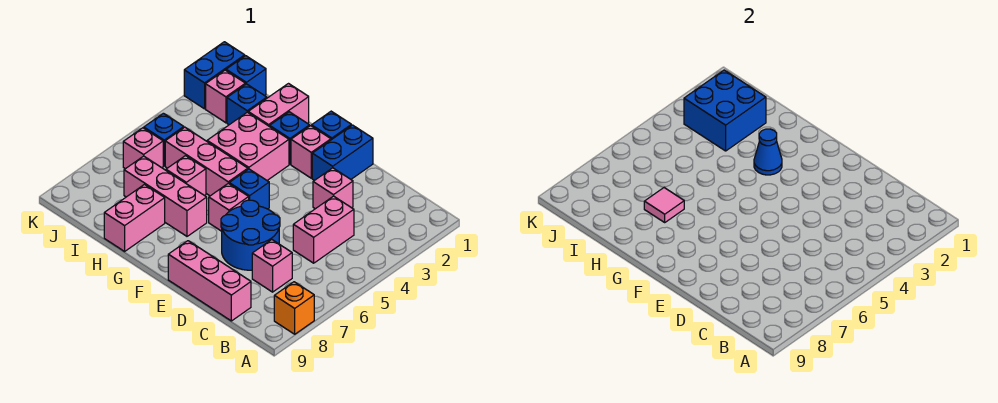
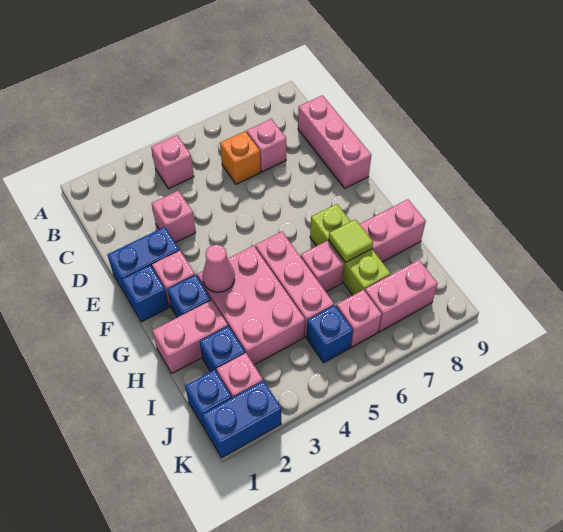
orange 1x1 brick [274,282,314,334] -> orange 1x1 brick moved to [220,131,261,184]
pink 1x2 brick [293,196,354,263] -> pink 1x2 brick moved to [365,260,438,332]
blue 2x2 round brick [221,200,280,270] -> none
blue 1x1 brick [229,169,269,209] -> none
pink 1x1 brick [209,183,249,231] -> pink 1x1 brick moved to [151,135,194,189]
pink 2x2 brick [207,112,289,180] -> pink 2x3 brick [197,246,305,365]
blue 1x1 cone [754,129,782,175] -> pink 1x1 cone [202,245,235,292]
pink 1x3 brick [124,156,207,236] -> lime 1x3 brick [310,204,391,295]
pink 1x1 tile [644,188,684,222] -> lime 1x1 tile [329,219,373,262]
blue 2x2 brick [684,70,766,151] -> none

